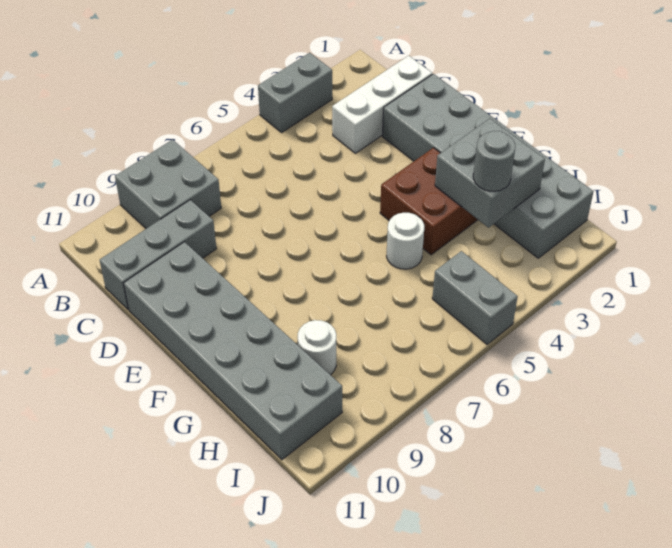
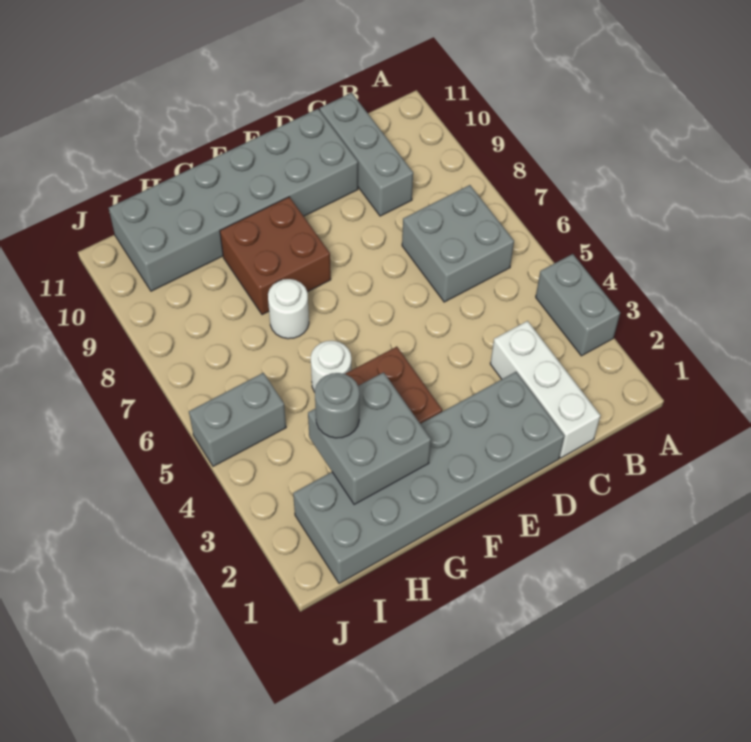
grey 2x2 brick [115,140,221,229] -> grey 2x2 brick moved to [402,185,514,302]
none -> brown 2x2 brick [220,197,331,315]
white 1x1 round brick [298,320,336,375] -> white 1x1 round brick moved to [268,279,309,339]

